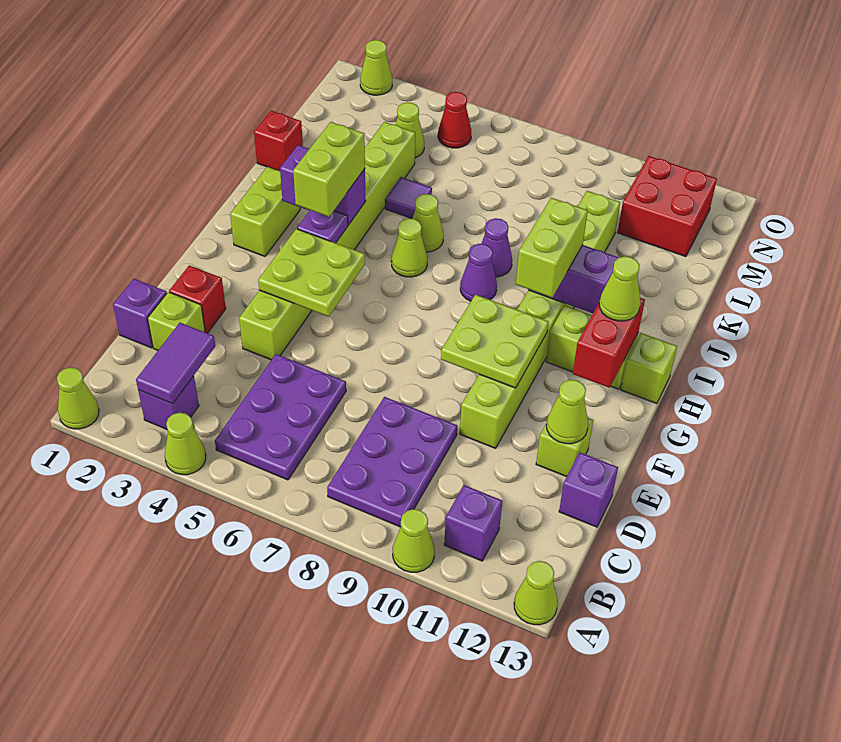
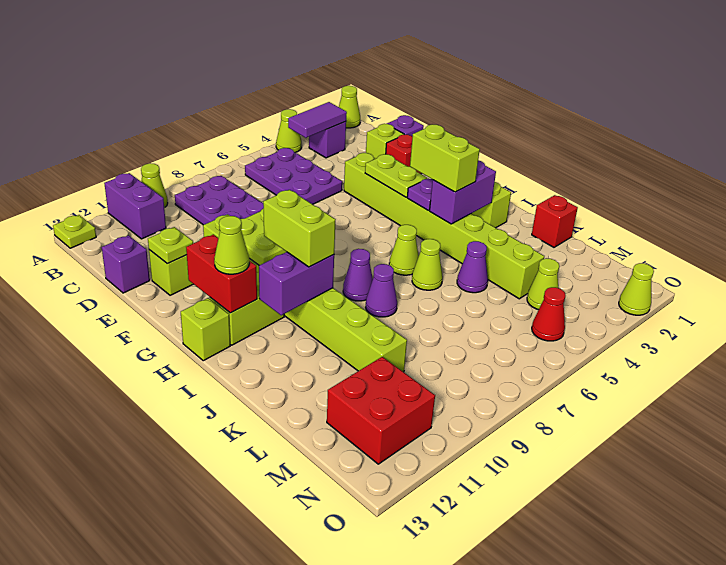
lime 1x1 cone [514,561,558,625] -> lime 1x1 plate [53,215,96,248]
purple 1x2 tile [136,323,215,404] -> purple 1x2 tile turned to [288,102,347,138]
purple 1x1 brick [444,485,502,561] -> purple 1x2 brick [104,173,166,239]
lime 1x1 cone [547,380,588,444] -> lime 1x1 plate [148,227,193,264]
lime 2x2 plate [258,229,365,317] -> lime 1x2 plate [365,154,427,197]
purple 1x1 tile [385,177,432,219] -> purple 1x1 cone [457,241,488,293]

